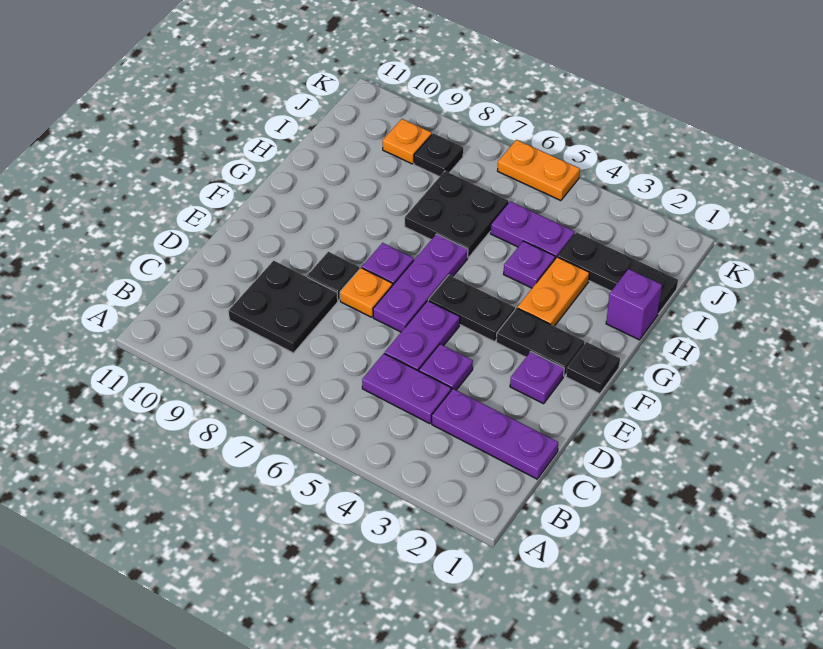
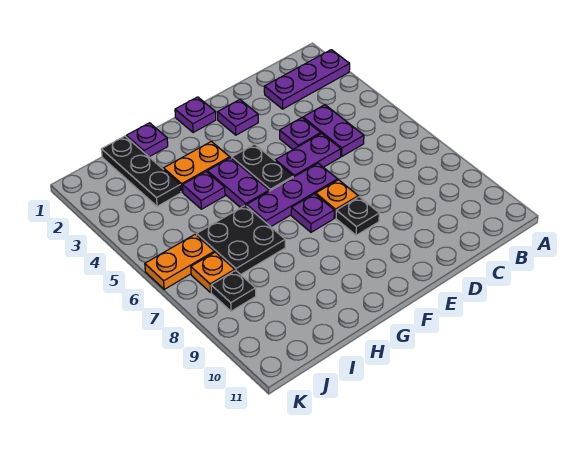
purple 1x3 plate [432,389,558,479] -> purple 1x3 plate turned to [264,50,350,109]
black 2x2 plate [229,261,338,353] -> none
black 1x1 plate [566,342,620,394] -> purple 1x1 plate [175,97,216,133]
black 1x2 plate [496,308,585,376] -> none
purple 1x1 brick [606,269,662,340] -> purple 1x1 plate [126,123,168,157]
purple 1x2 plate [490,201,575,259] -> purple 1x2 plate moved to [207,158,269,208]
orange 1x1 plate [382,119,432,164] -> orange 1x1 plate moved to [191,252,235,293]
orange 1x2 plate [498,140,580,201] -> orange 1x2 plate turned to [145,234,214,289]

